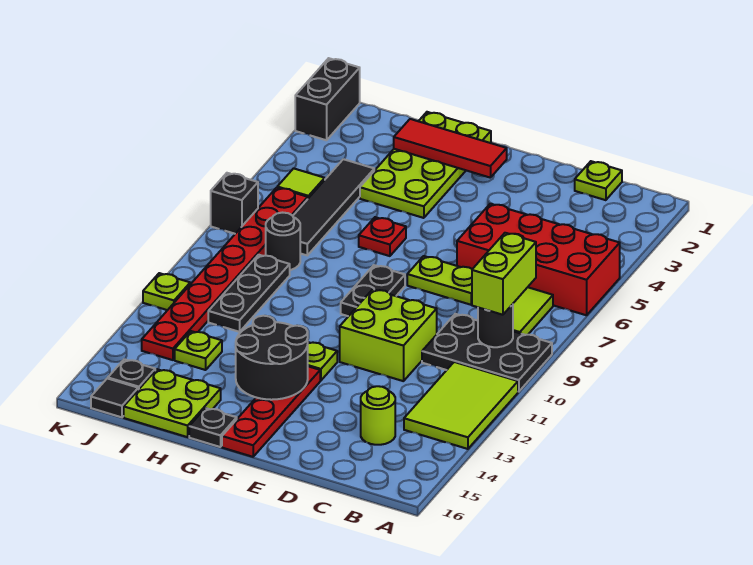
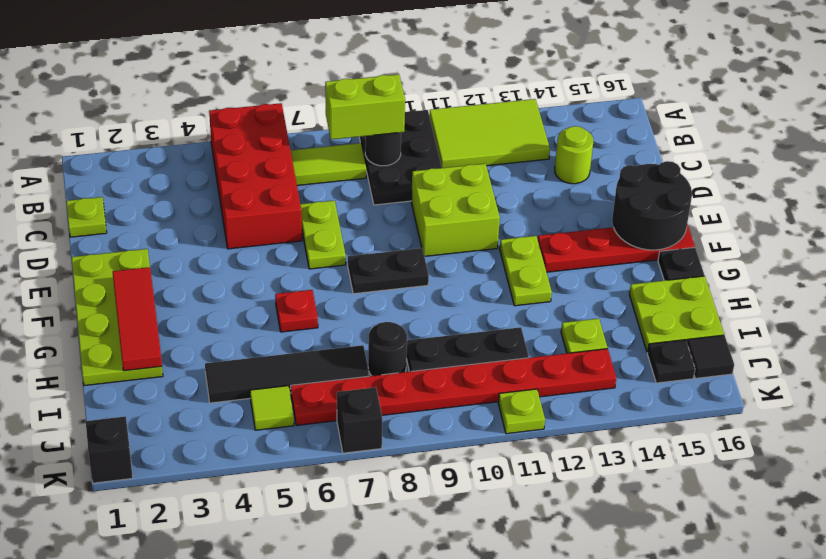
black 2x2 round brick [236,316,308,400] -> black 2x2 round brick moved to [612,161,692,250]
lime 2x4 plate [360,112,491,218] -> lime 2x4 plate turned to [71,249,163,386]
black 1x2 brick [295,58,360,140] -> black 1x1 brick [86,416,133,483]

